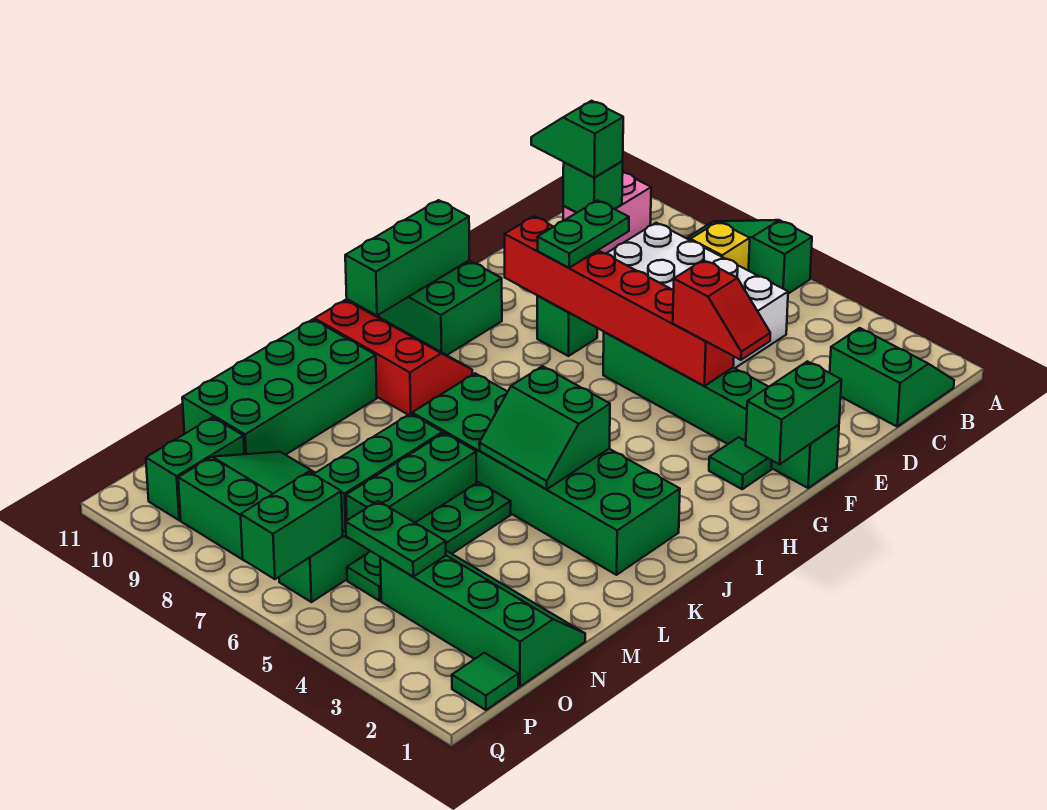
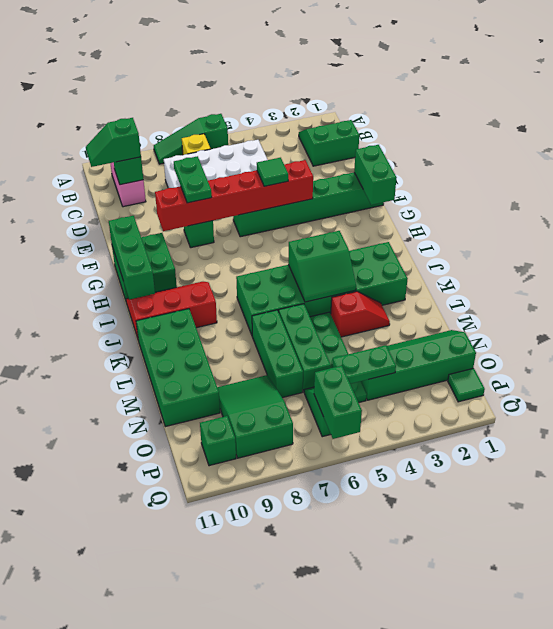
red 1x2 slope [673,260,770,360] -> red 1x2 slope moved to [331,291,390,337]
green 1x1 tile [709,437,772,489] -> green 1x1 tile moved to [257,158,288,186]
green 1x2 brick [146,417,244,520] -> green 1x1 brick [200,416,236,466]

